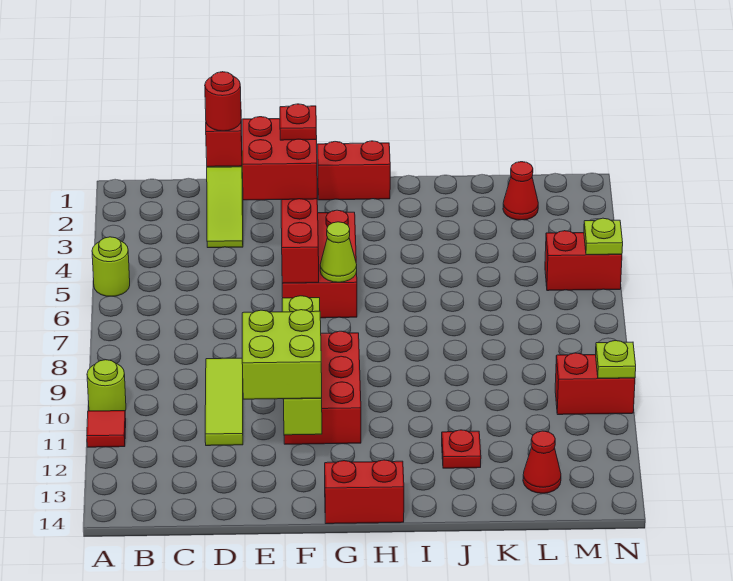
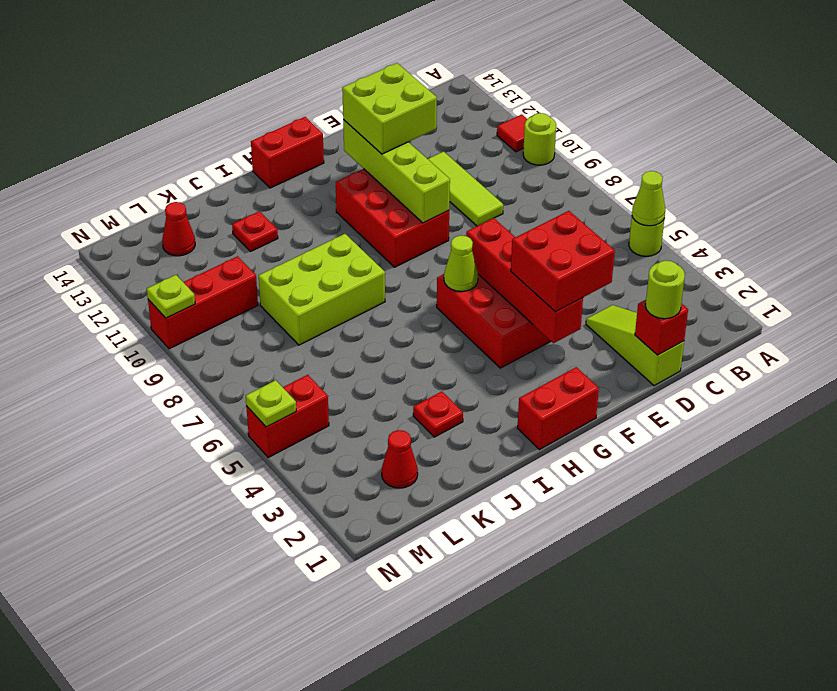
none -> lime 1x1 cone [632,171,665,226]
red 1x1 round brick [205,72,241,131] -> lime 1x1 round brick [646,261,685,319]
red 1x1 plate [280,104,317,140] -> red 1x1 plate moved to [413,392,463,437]
none -> lime 2x3 brick [259,234,385,345]
red 1x2 brick [555,353,635,415] -> red 1x3 brick [148,256,258,349]

